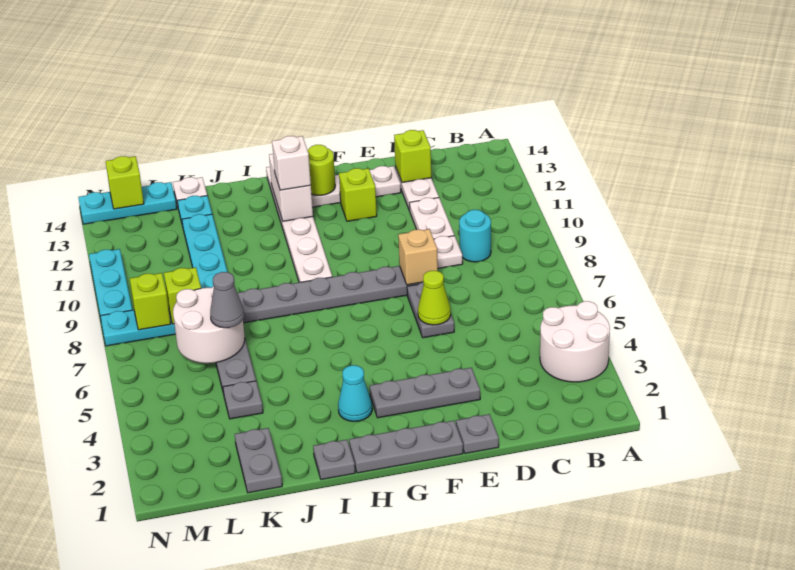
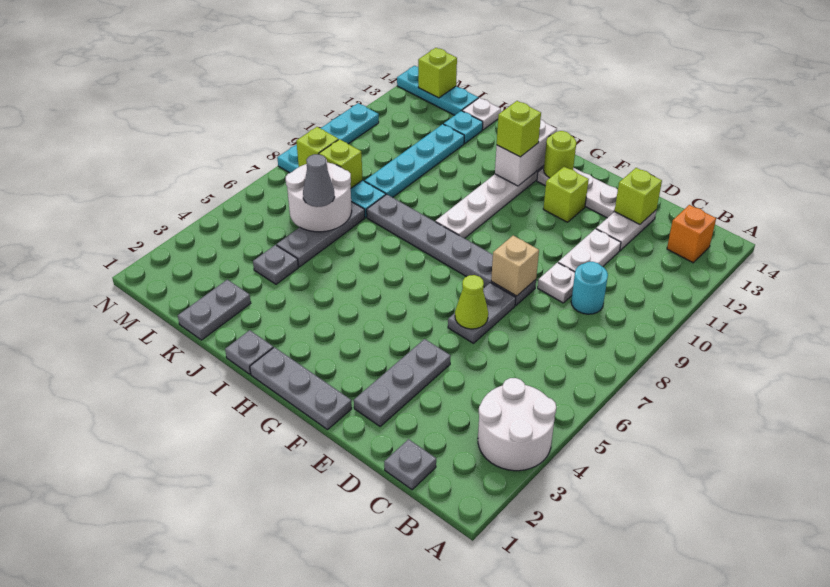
none -> orange 1x1 brick [667,205,716,263]
grey 1x1 plate [456,414,499,454] -> grey 1x1 plate moved to [384,439,436,490]
grey 1x3 plate [370,368,480,418] -> grey 1x3 plate turned to [354,339,451,426]
cyan 1x1 cone [338,365,372,422] -> none
white 1x1 brick [272,136,311,190] -> lime 1x1 brick [497,101,541,157]

